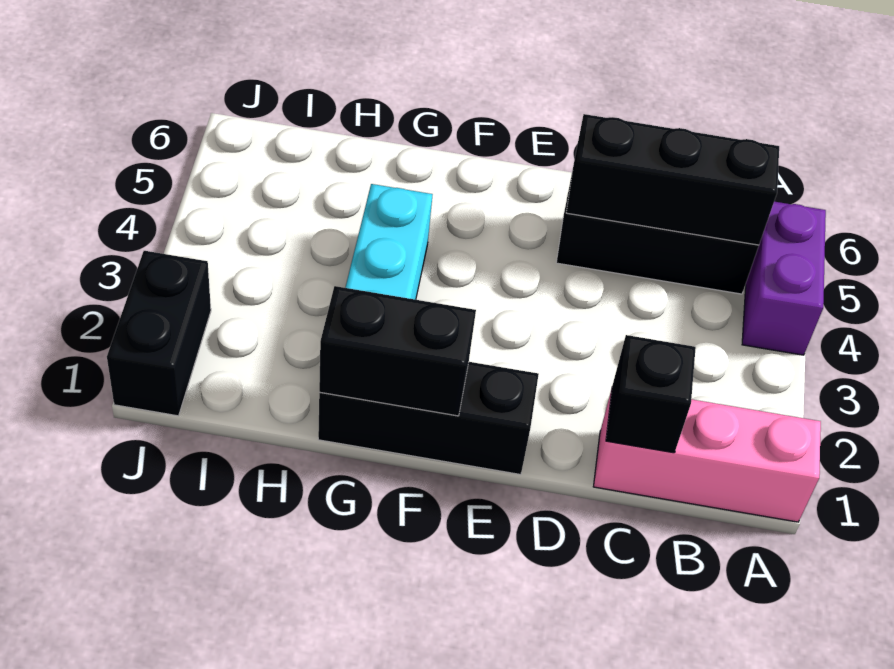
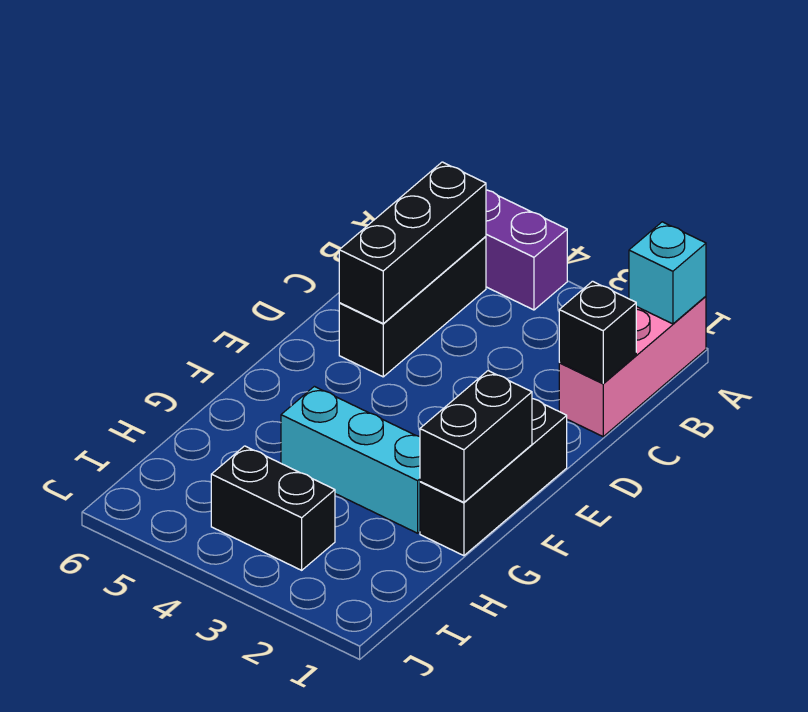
none -> cyan 1x1 brick [629,222,706,324]
black 1x2 brick [107,251,211,416] -> black 1x2 brick moved to [211,446,335,570]

